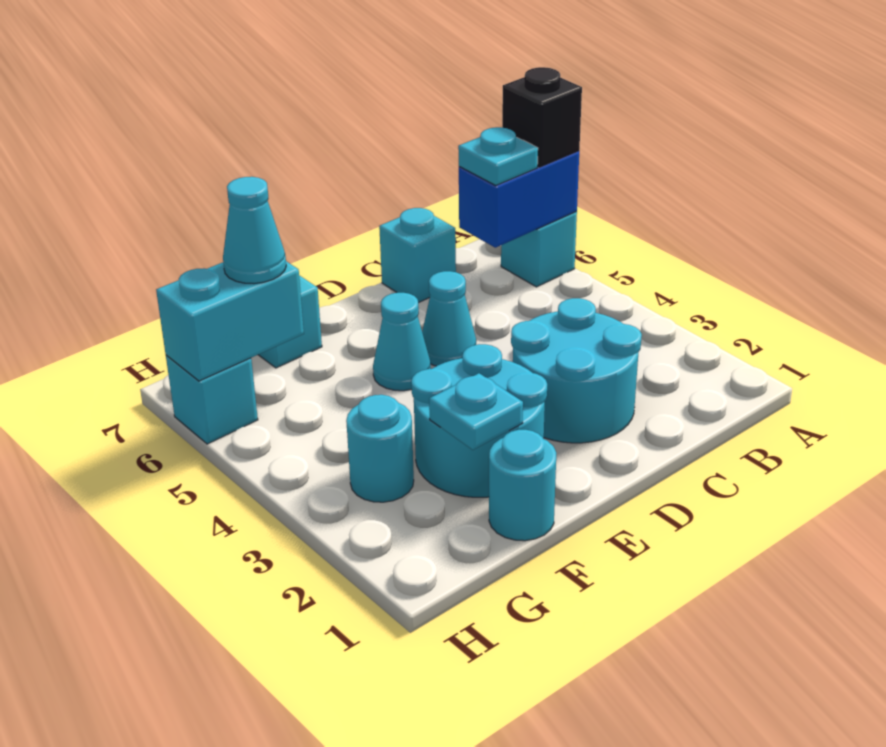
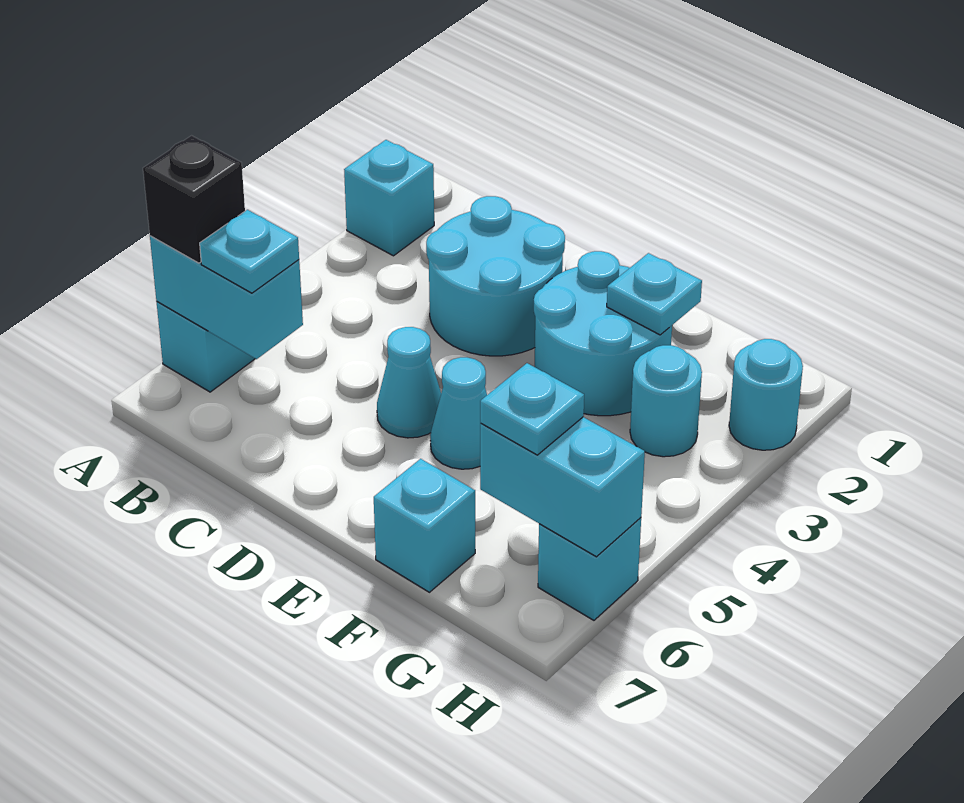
blue 1x2 brick [459,151,579,248] -> cyan 1x2 brick [150,236,303,359]
cyan 1x1 brick [379,208,456,303] -> cyan 1x1 brick moved to [344,140,434,256]
cyan 1x1 round brick [489,430,556,541] -> cyan 1x1 round brick moved to [729,339,803,450]
cyan 1x1 cone [223,177,286,284] -> cyan 1x1 plate [480,363,584,455]

